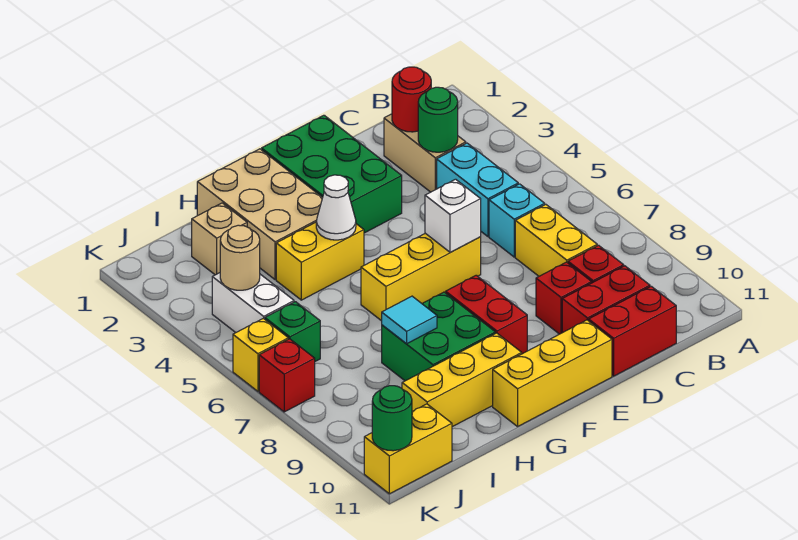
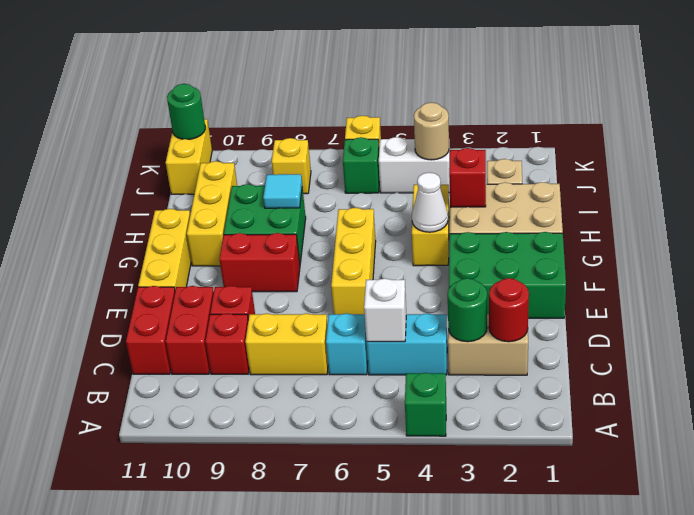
none -> green 1x1 brick [405,373,446,436]
white 1x1 brick [425,179,481,253] -> white 1x1 brick moved to [364,278,406,342]
none -> yellow 1x1 brick [272,138,311,194]
red 1x1 brick [259,339,315,412] -> red 1x1 brick moved to [449,148,486,207]

